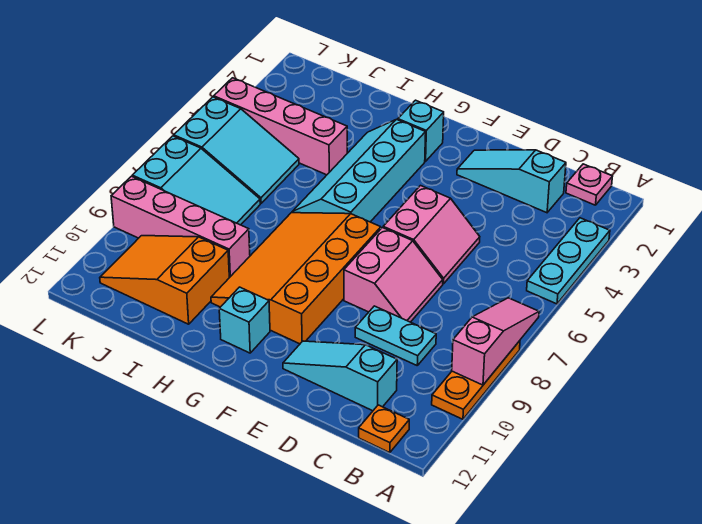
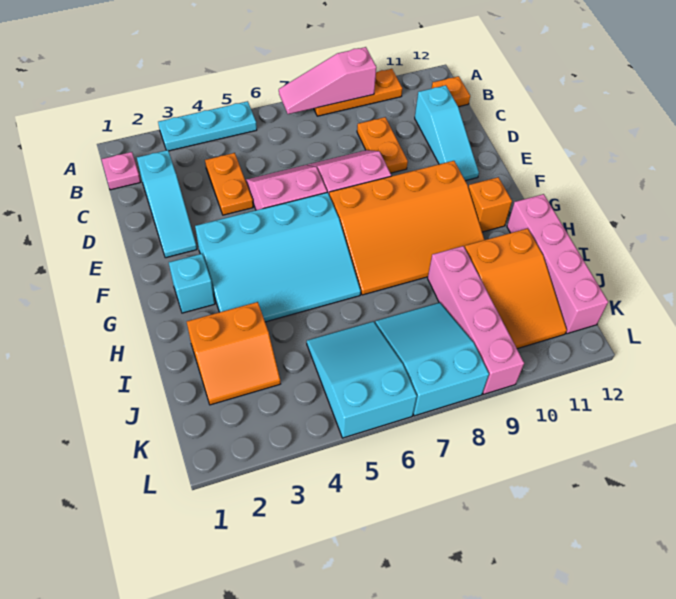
none -> orange 1x2 plate [205,153,253,215]
cyan 1x2 plate [355,306,436,365] -> orange 1x2 plate [357,117,408,173]
cyan 2x4 slope [292,119,426,222] -> cyan 3x4 slope [195,192,361,322]
cyan 1x1 brick [219,287,270,353] -> orange 1x1 brick [468,177,512,232]
none -> orange 2x2 slope [187,302,281,405]
pink 1x4 brick [214,78,347,175] -> pink 1x4 brick moved to [507,194,608,334]

